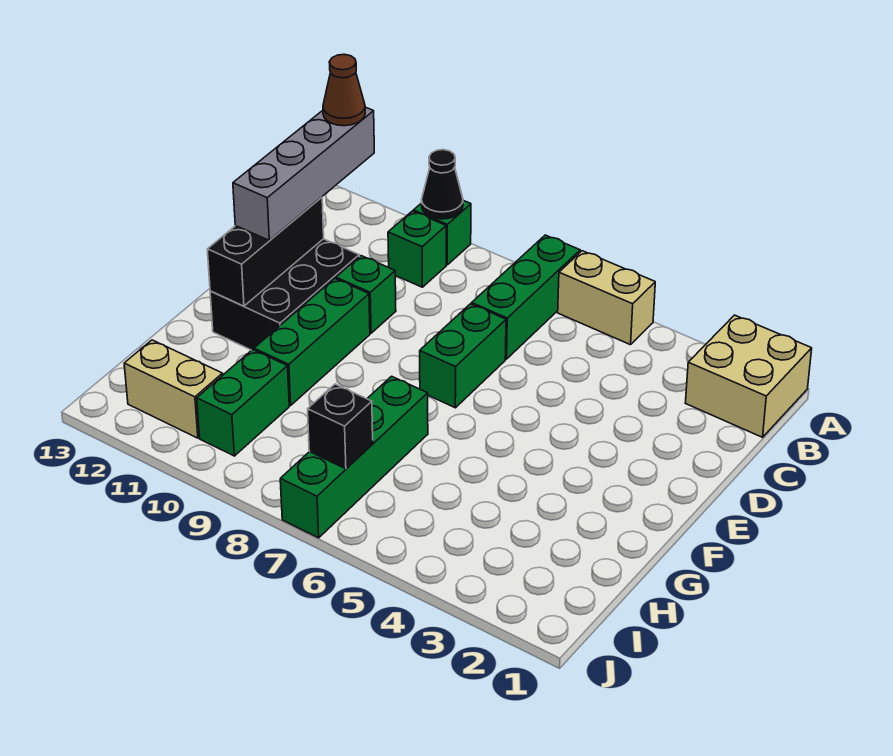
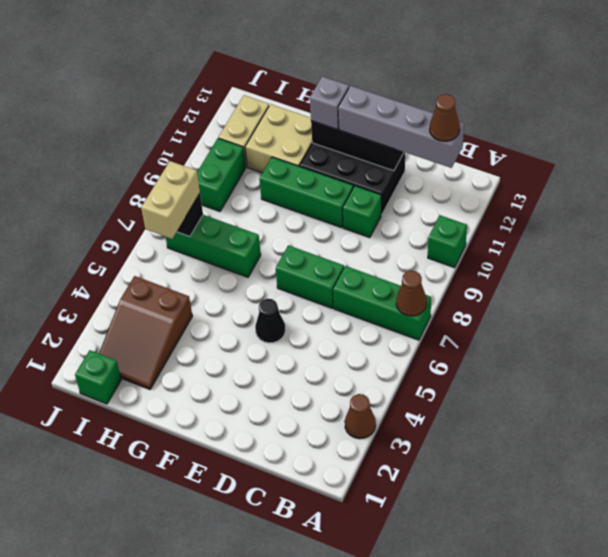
tan 2x2 brick [685,315,812,437] -> tan 2x2 brick moved to [245,104,312,173]
none -> brown 1x1 cone [345,394,376,439]
tan 1x2 brick [558,251,655,345] -> tan 1x2 brick moved to [141,161,200,239]
none -> brown 1x1 cone [396,271,427,316]
black 1x1 cone [422,150,463,219] -> black 1x1 cone moved to [255,299,285,343]
green 1x1 brick [388,211,446,287] -> green 1x1 brick moved to [75,350,121,404]
none -> grey 1x1 brick [310,77,349,129]
green 1x4 brick [280,376,428,538] -> green 1x3 brick [166,215,261,277]
none -> brown 2x3 slope [99,276,192,389]
green 1x2 brick [197,349,289,456] -> green 1x2 brick turned to [197,138,246,211]

